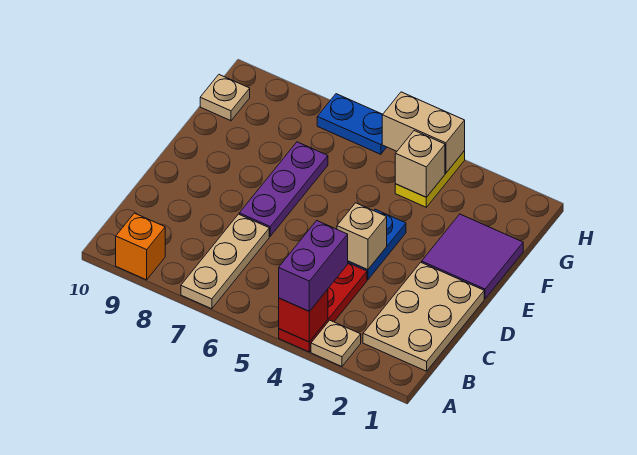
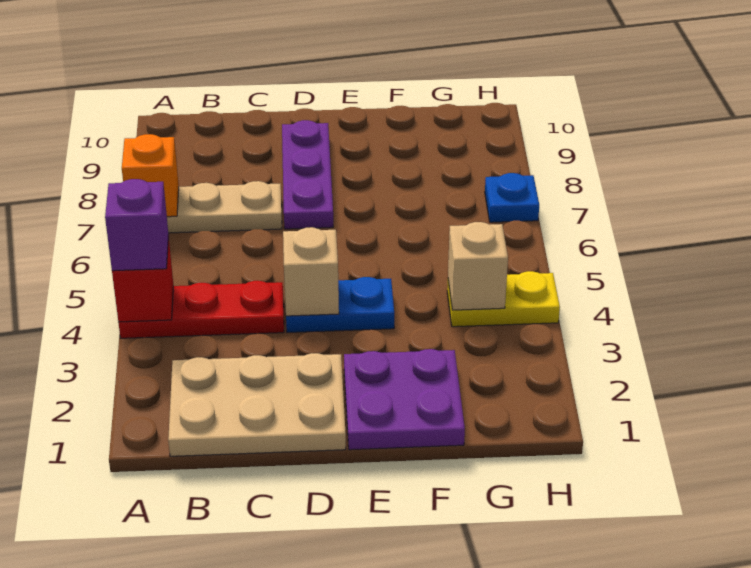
tan 1x1 plate [311,320,361,366] -> none
purple 1x2 brick [279,221,348,311] -> purple 1x1 brick [105,179,169,271]
orange 1x1 brick [116,213,165,280] -> orange 1x1 brick moved to [122,134,179,217]
purple 1x3 plate [239,142,328,236] -> purple 1x3 plate turned to [282,120,333,229]
purple 2x2 tile [422,214,523,299] -> purple 2x2 plate [344,349,465,450]
tan 1x1 plate [200,75,250,121] -> none
tan 1x2 brick [382,92,465,173] -> none
blue 1x2 plate [317,94,387,154] -> blue 1x1 plate [485,173,539,222]

